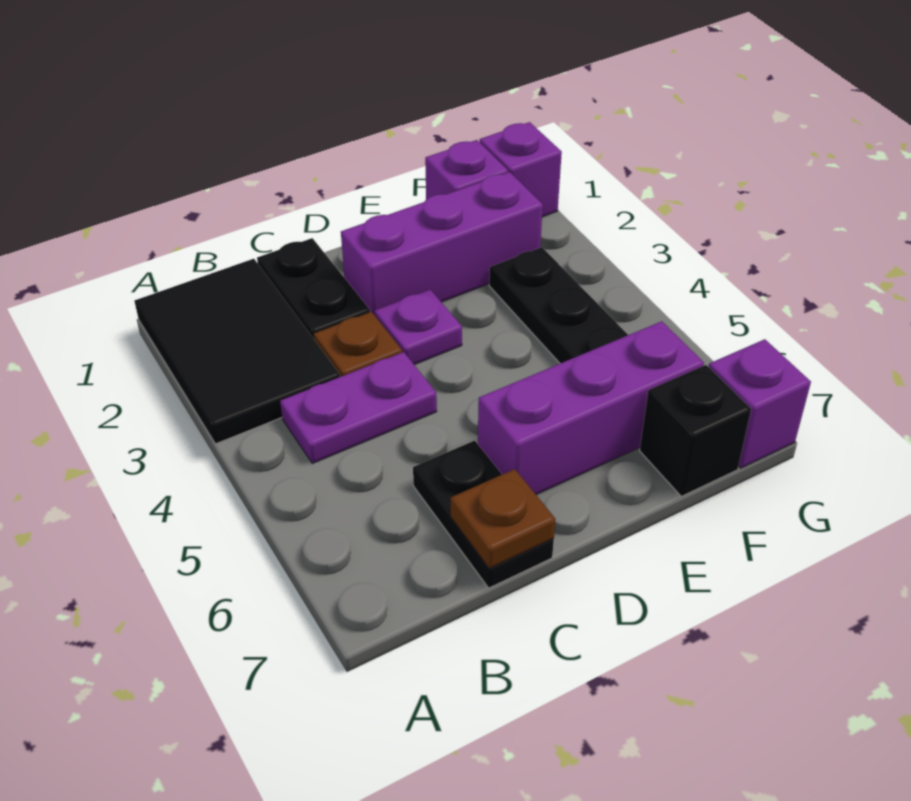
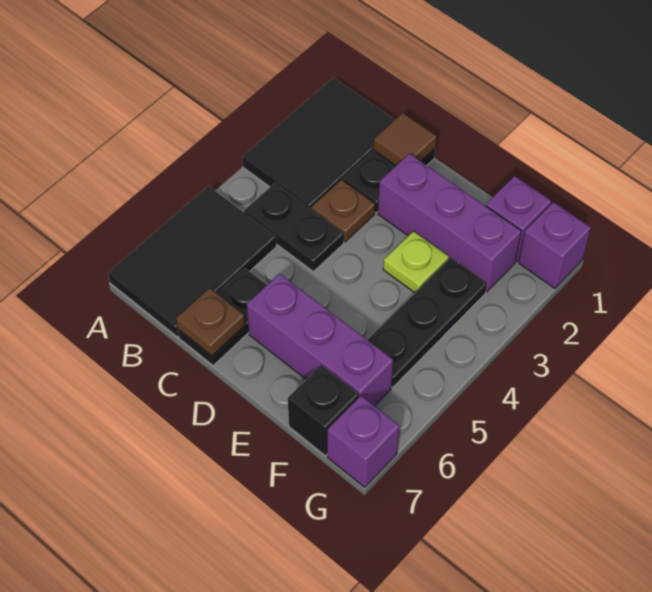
none -> black 2x3 tile [108,186,277,337]
purple 1x2 plate [280,352,437,463] -> black 1x2 plate [244,183,344,272]
none -> brown 1x1 tile [373,113,437,165]
purple 1x1 plate [374,290,462,365] -> none
none -> lime 1x1 plate [383,231,449,293]

